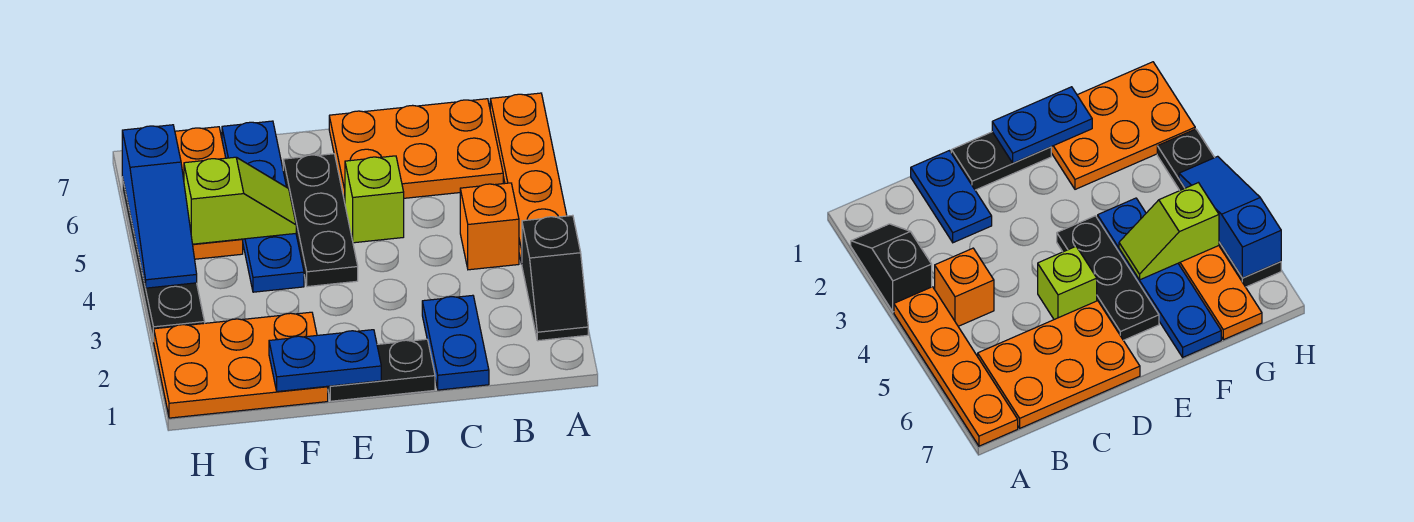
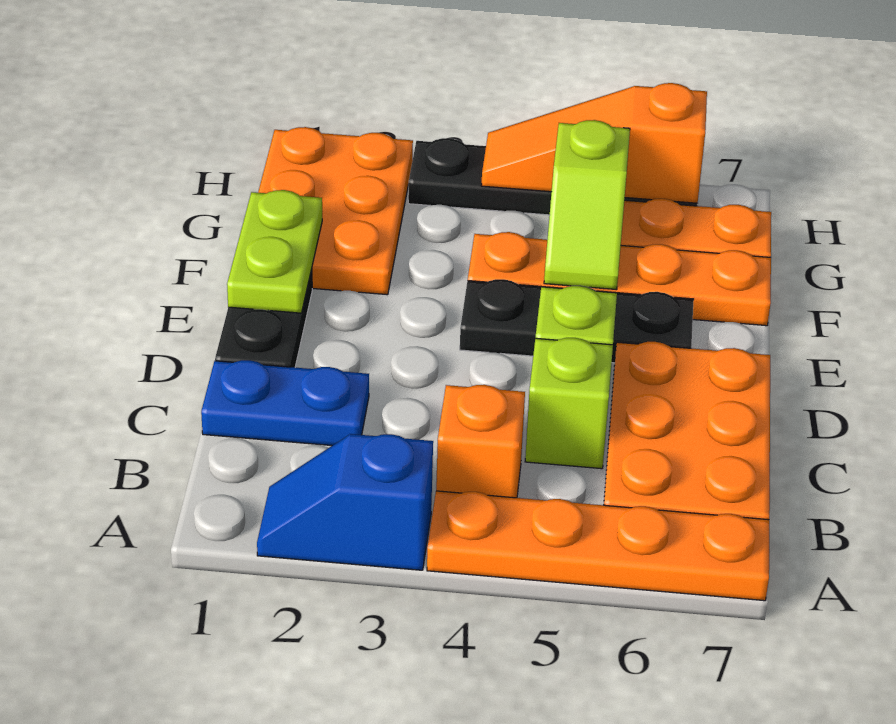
black 1x2 slope [522,215,588,341] -> blue 1x2 slope [257,434,433,570]
none -> lime 1x1 brick [525,338,613,469]
blue 1x2 plate [269,330,381,392] -> lime 1x2 plate [227,190,322,313]
blue 1x4 plate [222,121,304,292] -> orange 1x4 plate [468,232,771,326]
blue 1x3 slope [122,125,197,288] -> orange 1x3 slope [481,83,707,203]

